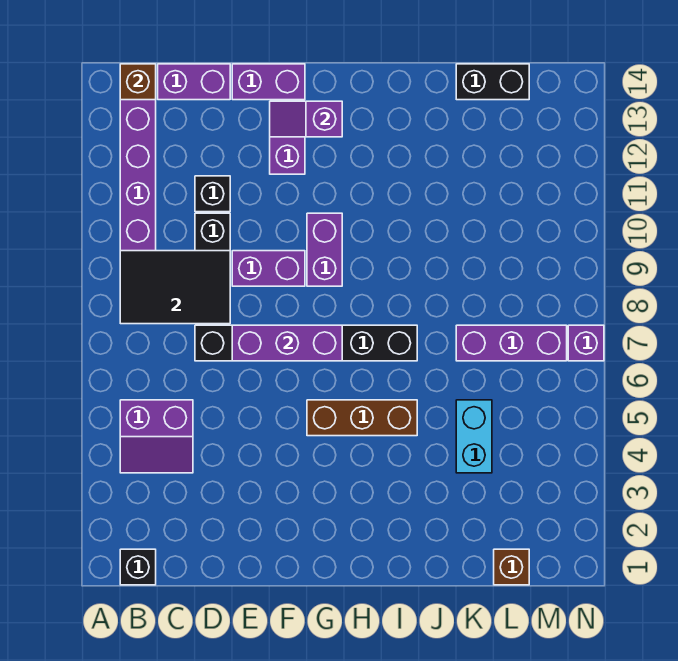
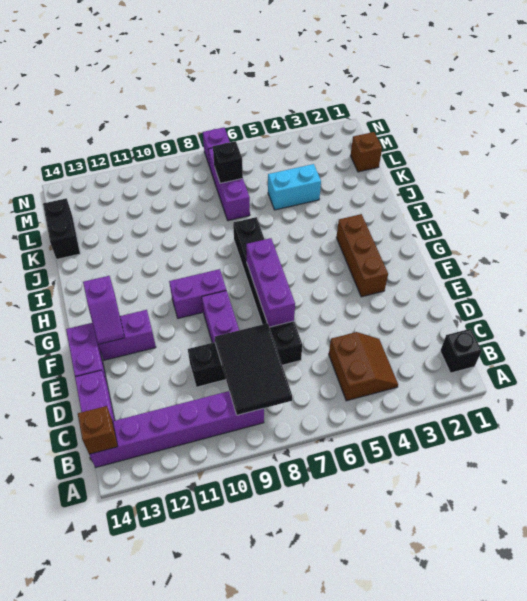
purple 2x2 slope [120,400,193,473] -> brown 2x2 slope [329,332,398,401]
black 1x1 brick [195,176,230,212] -> black 1x1 brick moved to [213,141,243,183]
brown 1x3 brick [307,400,417,436] -> brown 1x3 brick moved to [336,214,388,297]

